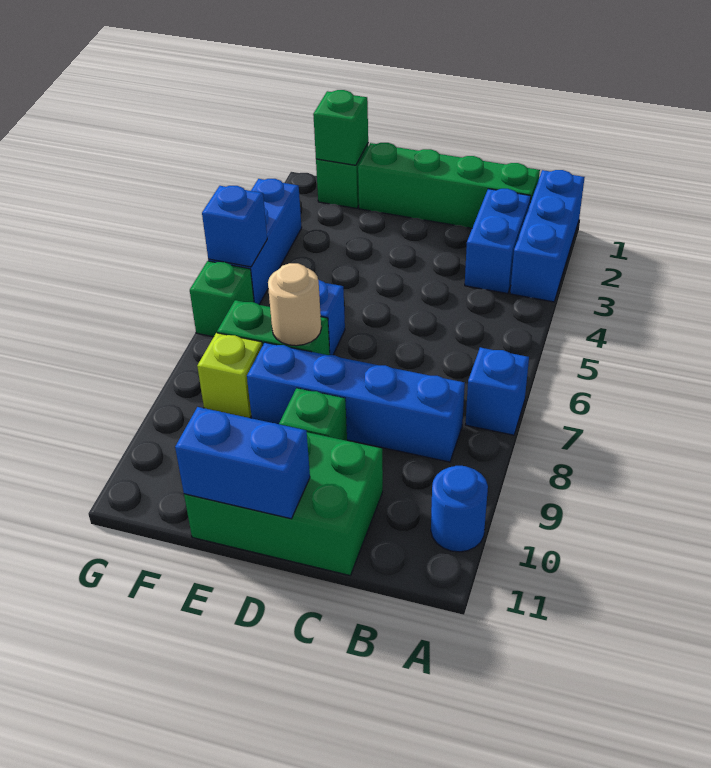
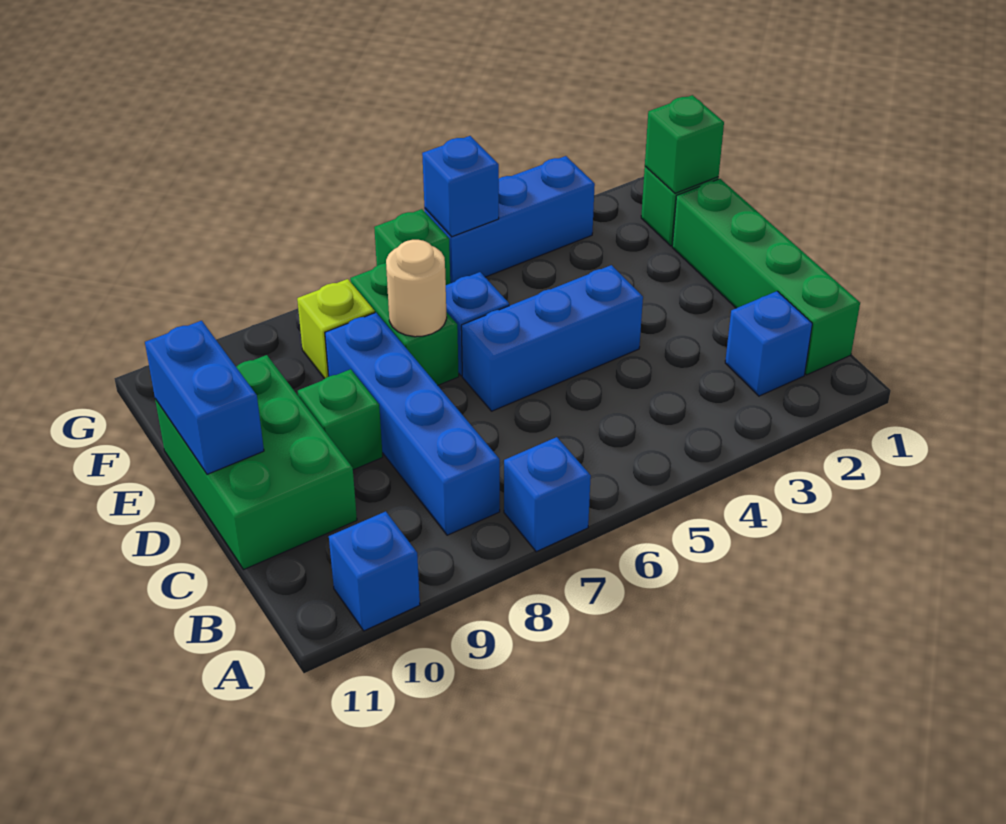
blue 1x3 brick [510,170,585,302] -> blue 1x3 brick moved to [461,265,643,411]
blue 1x1 round brick [431,466,488,552] -> blue 1x1 brick [329,511,420,631]
blue 1x2 brick [465,189,531,294] -> blue 1x1 brick [725,291,812,396]

